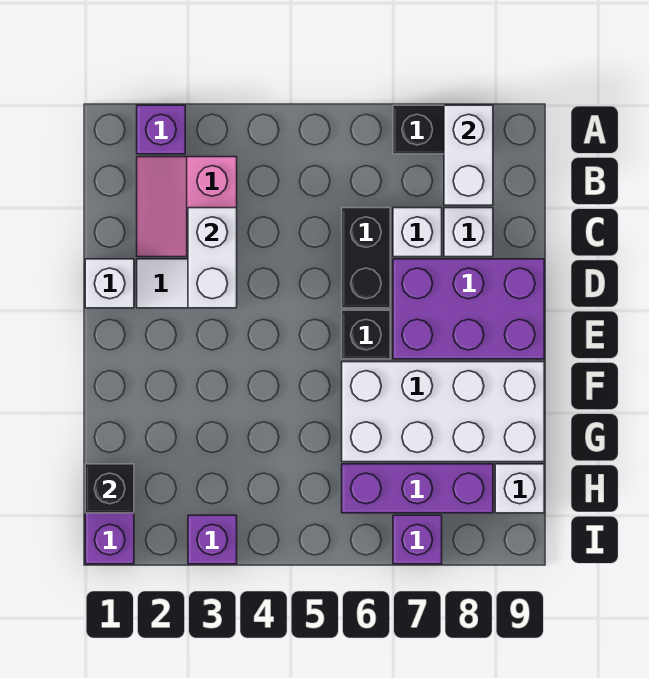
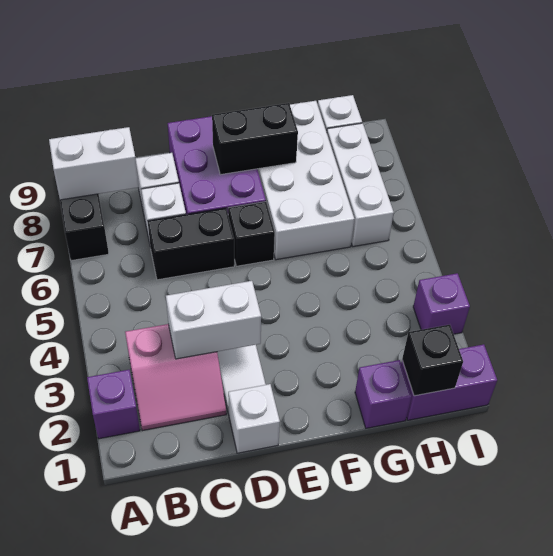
none -> black 1x2 brick [212,103,298,175]
purple 1x3 brick [342,464,493,513] -> white 1x3 brick [327,123,394,247]
purple 1x1 brick [393,515,442,564] -> purple 1x1 brick moved to [355,360,412,428]

